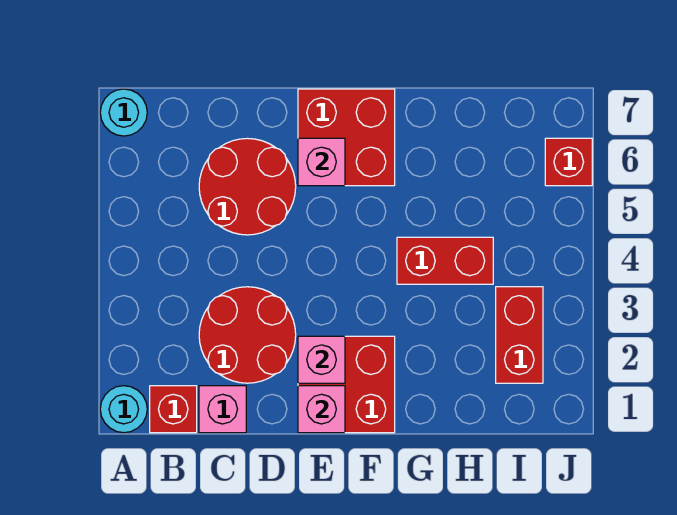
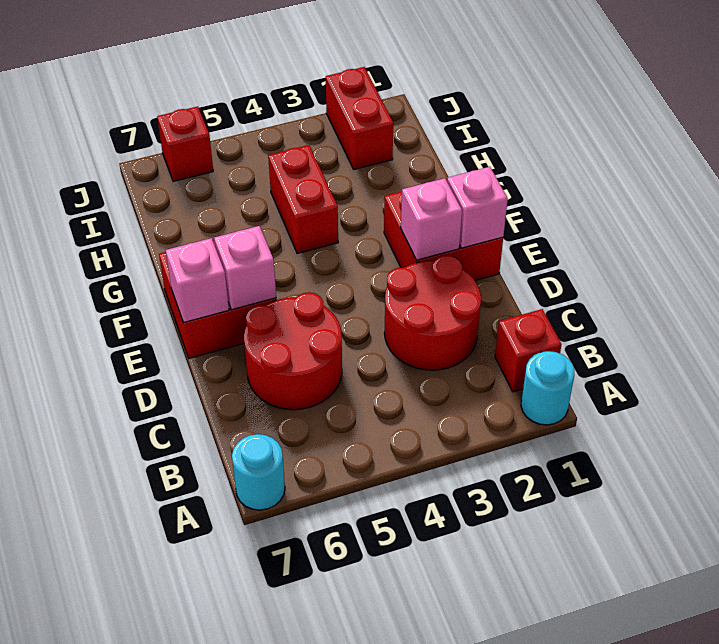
pink 1x1 brick [199,386,246,433] -> pink 1x1 brick moved to [166,238,229,323]
red 1x2 brick [496,287,543,383] -> red 1x2 brick turned to [326,67,393,169]

